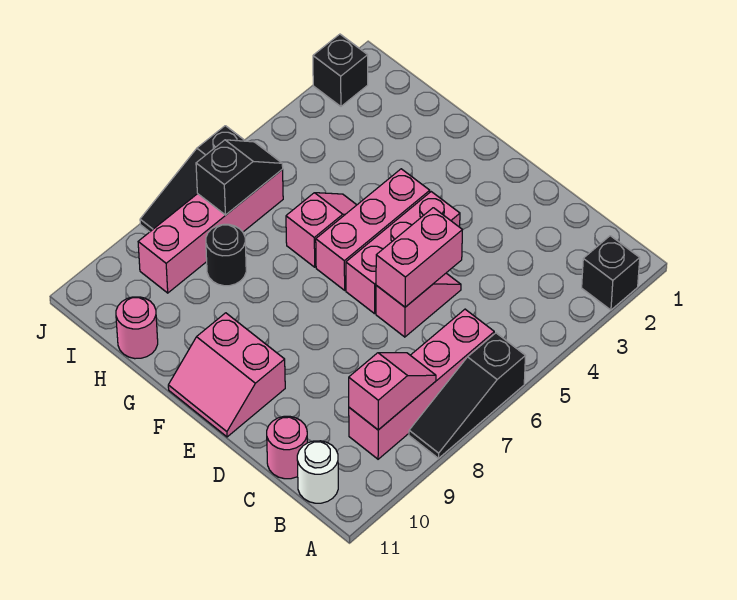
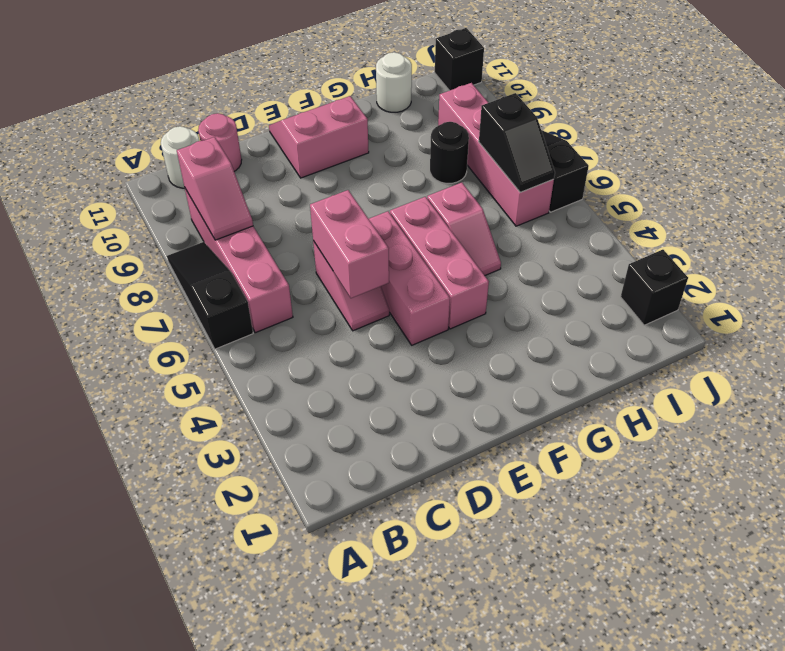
black 1x1 brick [582,236,640,310] -> black 1x1 brick moved to [435,28,484,91]
pink 1x1 round brick [116,297,158,359] -> white 1x1 round brick [376,52,412,112]

